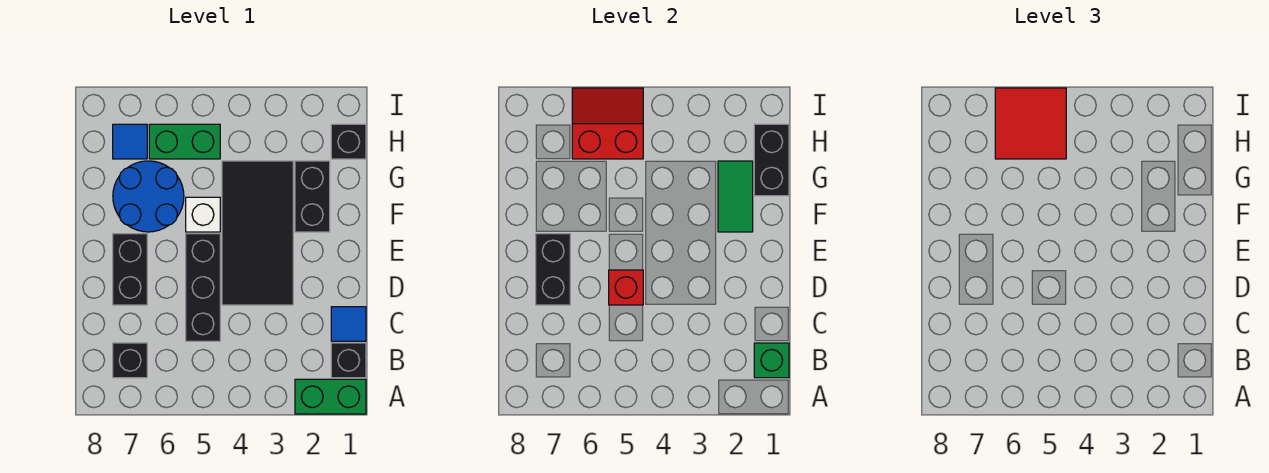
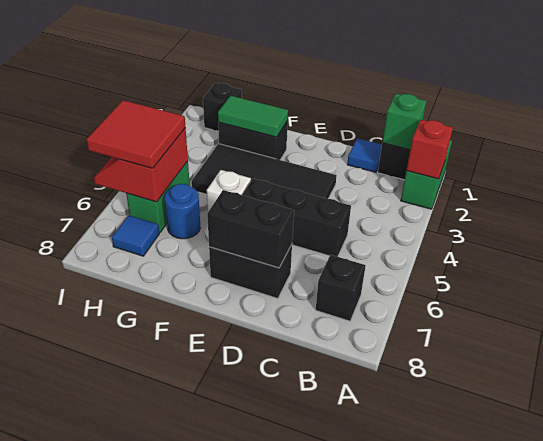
red 1x1 brick [609,270,643,305] -> red 1x1 brick moved to [406,120,453,179]
blue 2x2 round brick [113,161,184,232] -> blue 1x1 round brick [165,184,200,239]
black 1x2 brick [754,124,789,196] -> none

